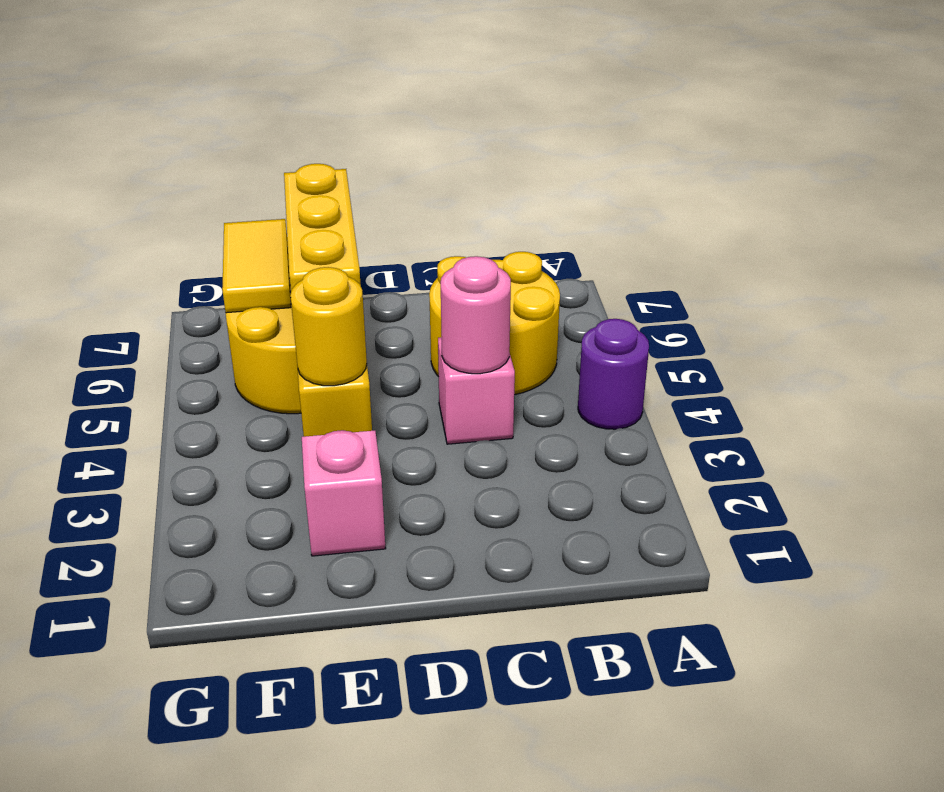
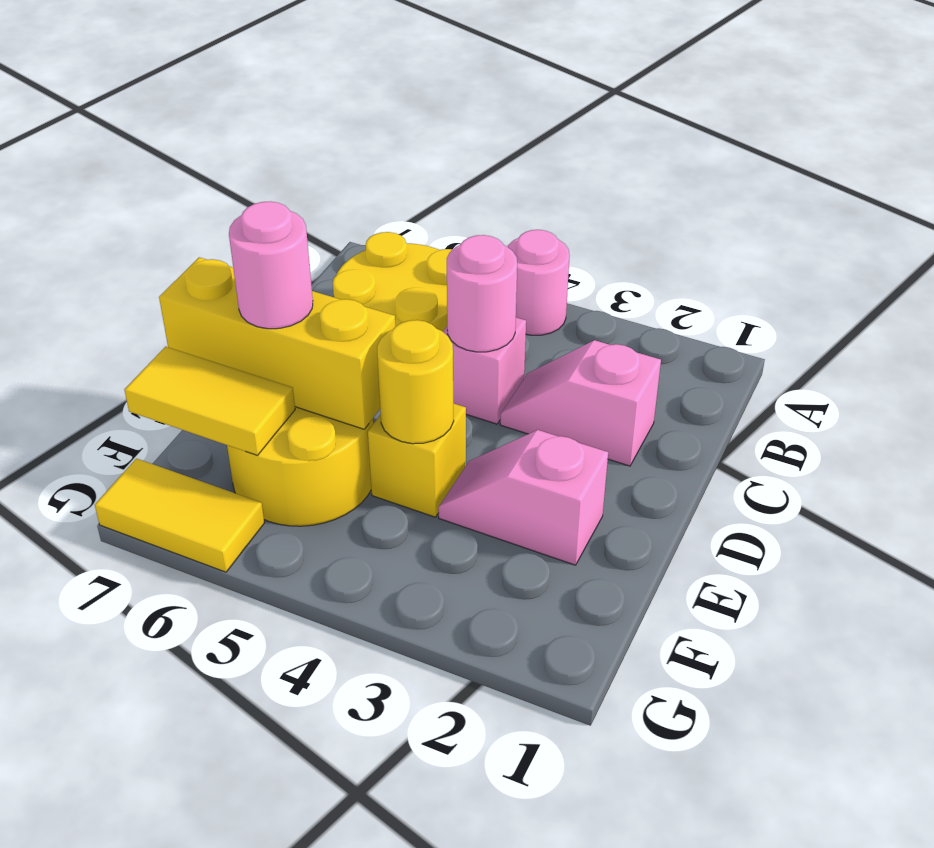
purple 1x1 round brick [578,319,649,429] -> pink 1x1 round brick [508,230,570,335]
none -> pink 1x2 slope [500,340,661,466]
none -> pink 1x1 round brick [229,201,313,329]
none -> yellow 1x2 tile [95,459,264,572]

